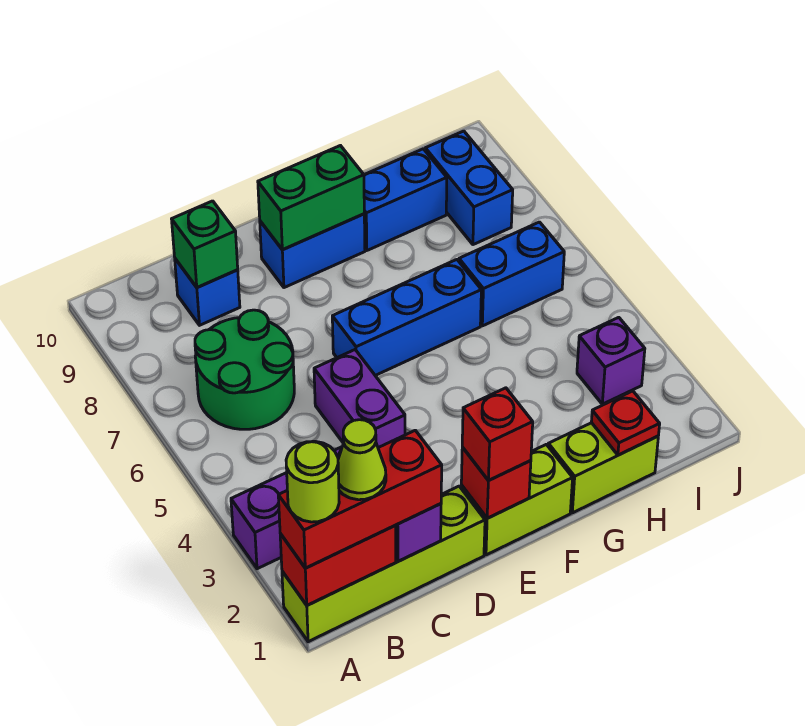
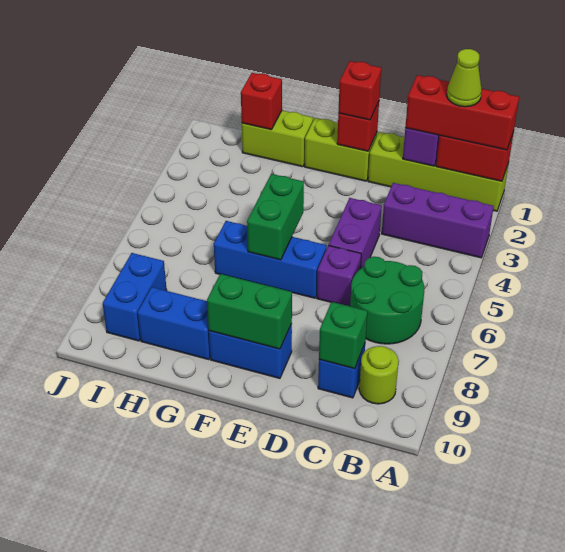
lime 1x1 round brick [286,441,339,522] -> lime 1x1 round brick moved to [359,346,399,404]
none -> green 1x2 brick [247,174,304,260]
red 1x1 plate [591,391,660,455] -> red 1x1 brick [241,73,282,130]
blue 1x2 brick [459,222,564,326] -> none
purple 1x1 brick [577,317,645,404] -> purple 1x1 brick moved to [317,245,361,306]

